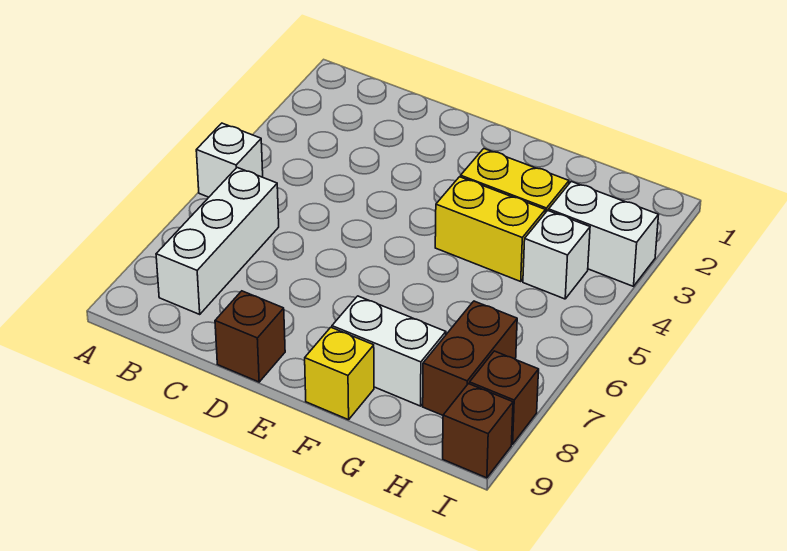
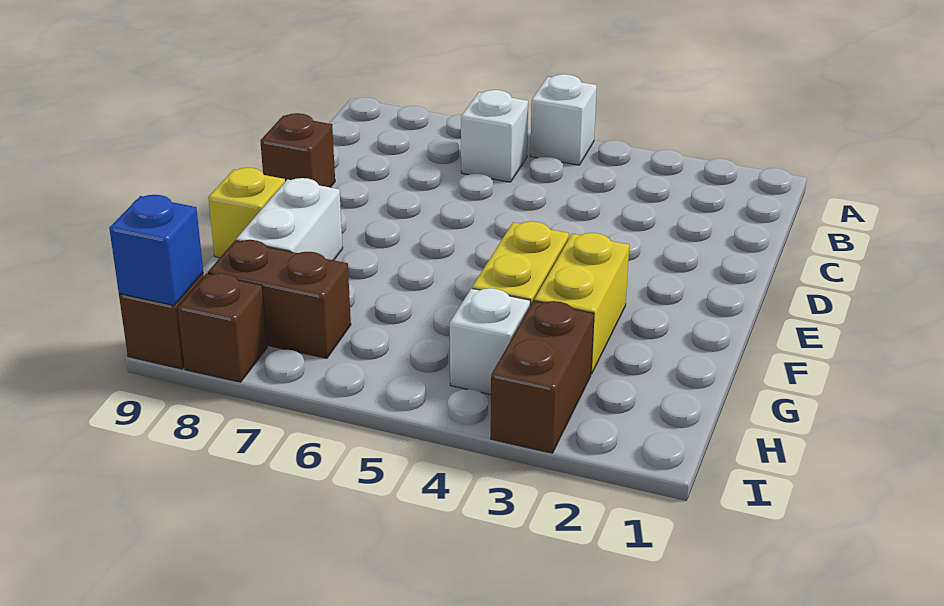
white 1x3 brick [156,168,279,314] -> white 1x1 brick [461,90,528,182]
white 1x2 brick [549,181,658,286] -> brown 1x2 brick [491,301,594,453]
none -> blue 1x1 brick [109,195,203,305]

